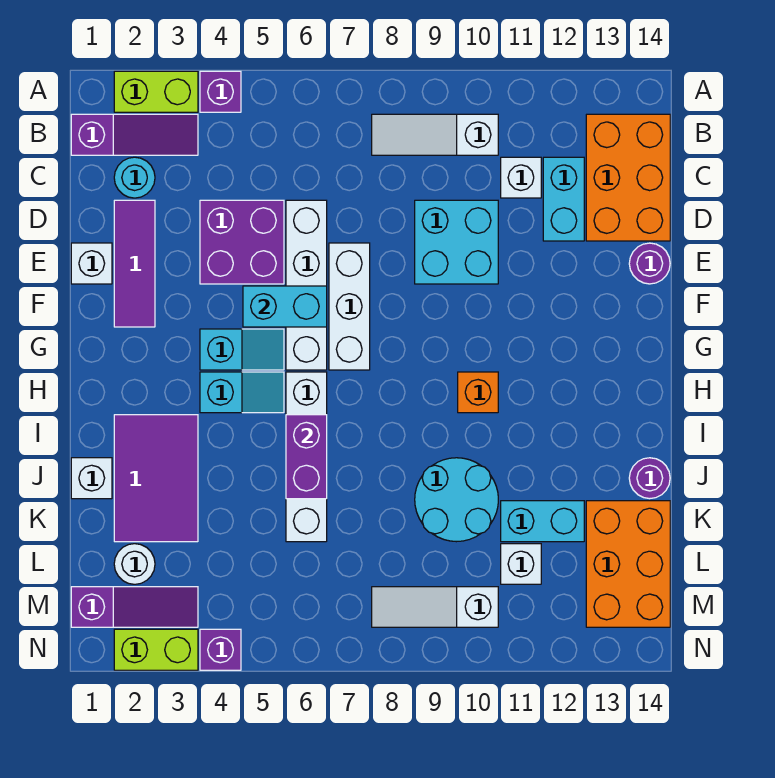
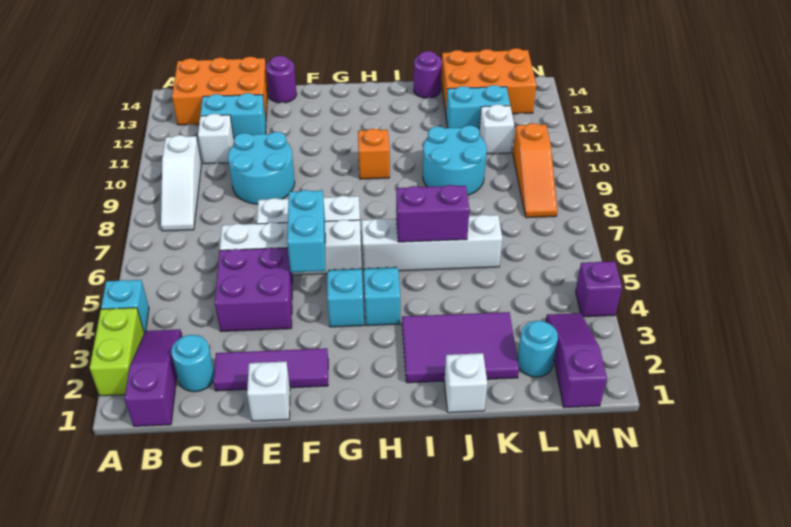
purple 1x1 brick [200,71,241,112] -> cyan 1x1 brick [101,280,149,333]
cyan 2x2 brick [415,200,498,284] -> cyan 2x2 round brick [228,132,295,204]
cyan 1x2 brick [501,501,584,542] -> cyan 1x2 brick turned to [446,85,510,129]
white 1x1 round brick [114,544,155,584] -> cyan 1x1 round brick [517,321,558,377]
white 1x3 slope [372,587,498,627] -> orange 1x3 slope [513,123,557,218]
lime 1x2 brick [114,629,198,670] -> none

